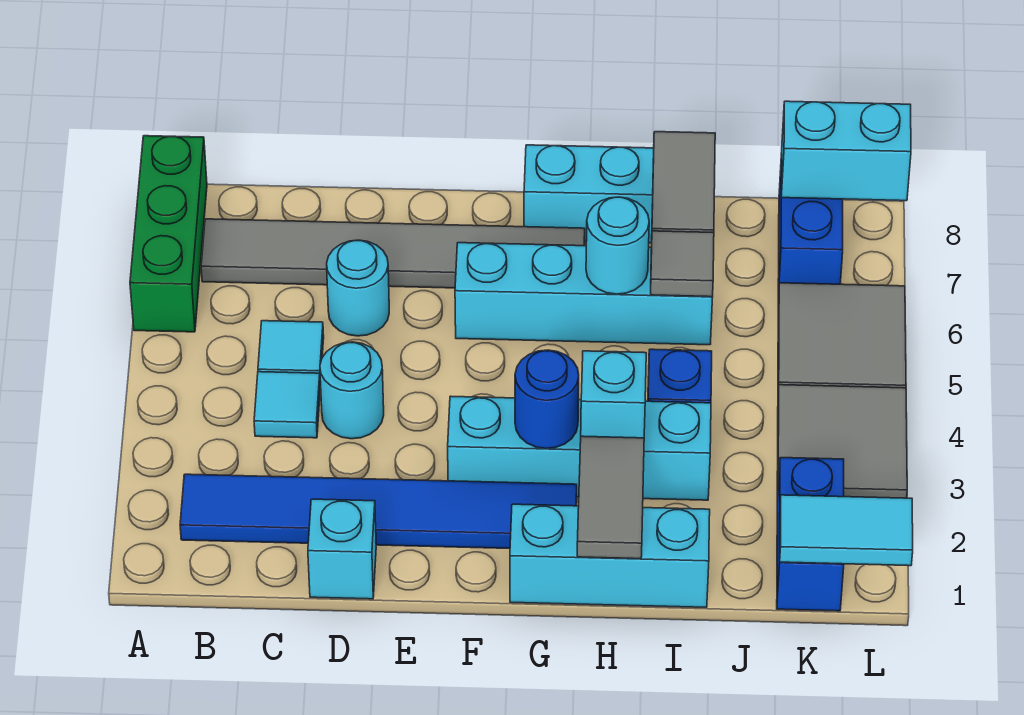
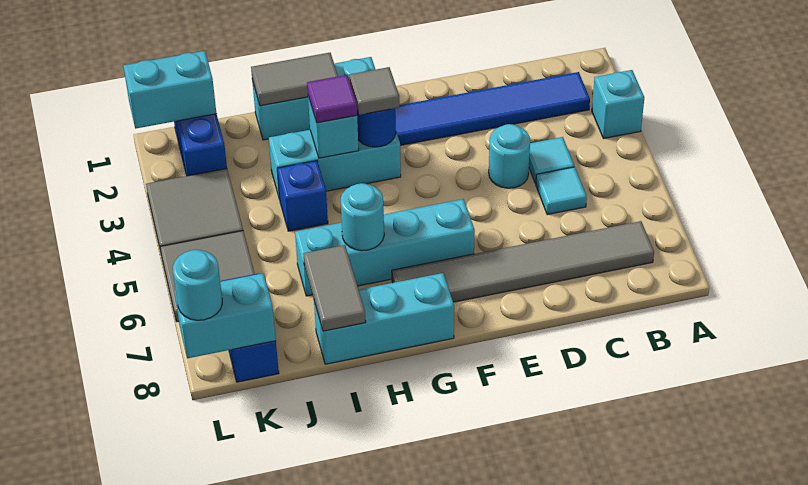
green 1x3 brick [130,136,207,332] -> none
cyan 1x1 brick [308,499,376,599] -> cyan 1x1 brick moved to [592,70,644,139]
cyan 1x1 round brick [327,240,389,336] -> cyan 1x1 round brick moved to [173,250,222,320]
cyan 1x4 brick [448,396,711,500] -> cyan 1x3 brick [269,130,401,199]
grey 1x2 tile [577,436,644,559] -> grey 1x2 tile turned to [251,53,338,106]
none -> purple 1x1 tile [307,75,357,123]
grey 1x1 tile [651,231,714,297] -> grey 1x1 tile moved to [350,67,399,115]
cyan 1x2 tile [780,495,913,566] -> cyan 1x2 brick [124,51,216,129]

